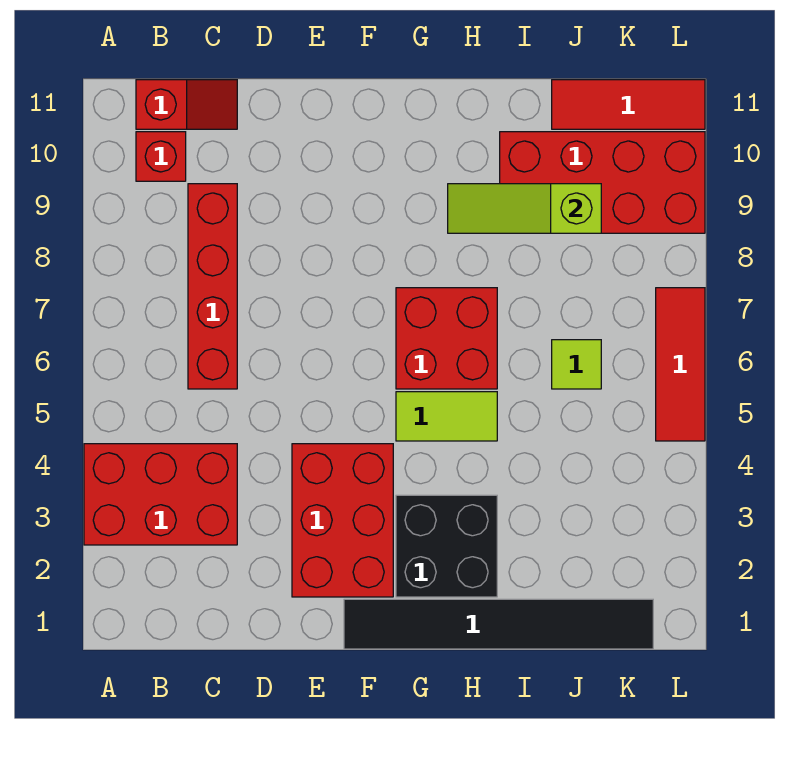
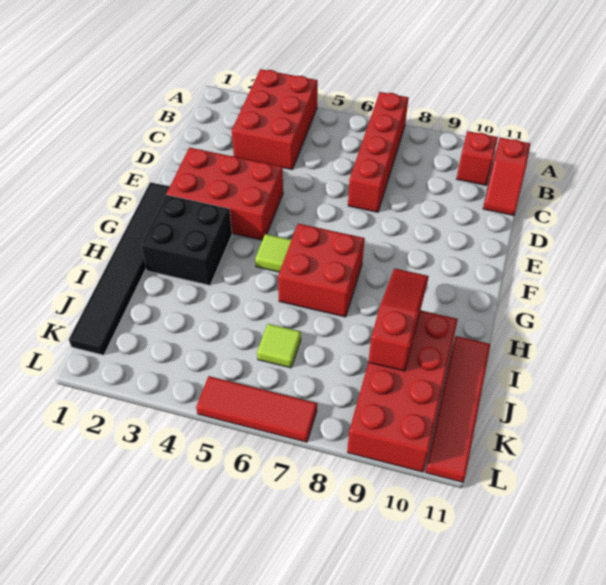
red 1x4 brick [188,184,237,389] -> red 1x4 brick turned to [348,92,409,212]
lime 1x2 tile [396,392,497,441] -> lime 1x1 tile [255,234,291,272]
lime 1x3 slope [448,184,601,233] -> red 1x3 slope [369,268,429,371]
red 1x3 tile [552,80,705,129] -> red 1x4 tile [425,336,491,482]

